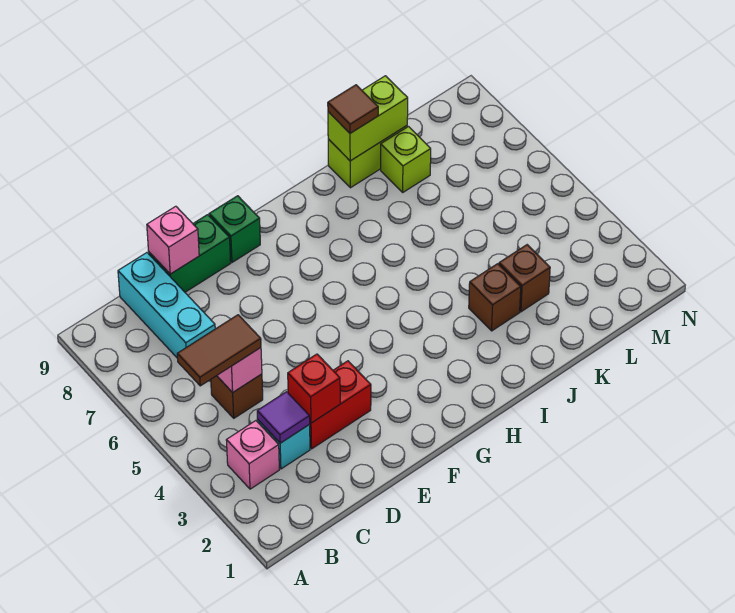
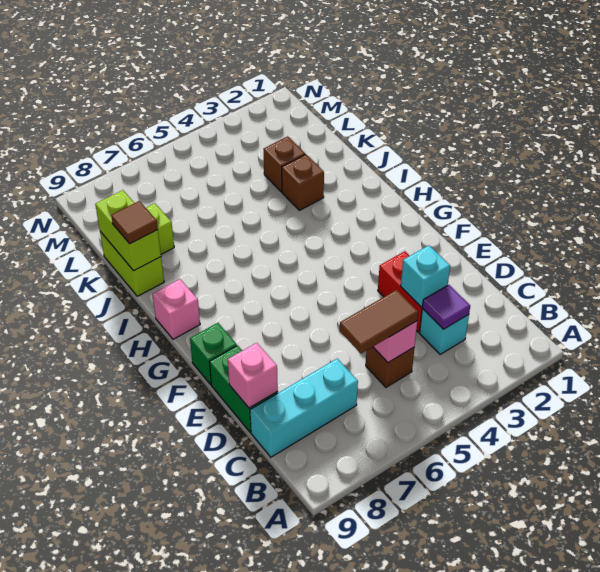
pink 1x1 brick [226,421,279,489] -> pink 1x1 brick moved to [153,279,200,339]
brown 1x2 tile [177,315,261,386] -> brown 1x2 tile turned to [340,290,418,353]
red 1x1 brick [288,354,340,423] -> cyan 1x1 brick [401,245,450,307]

